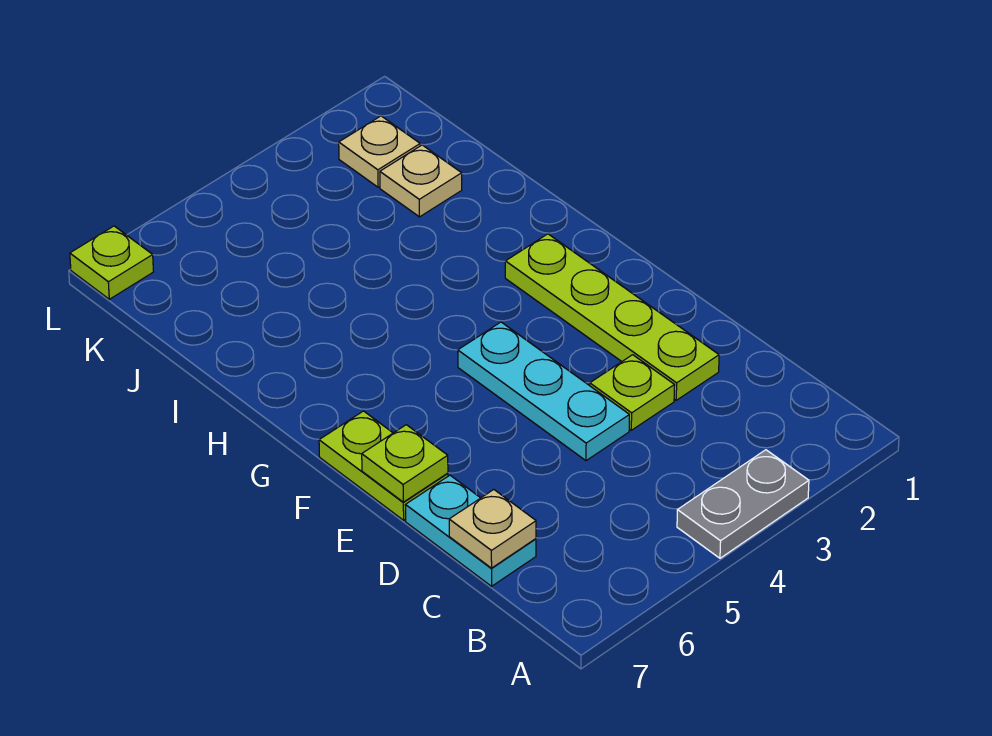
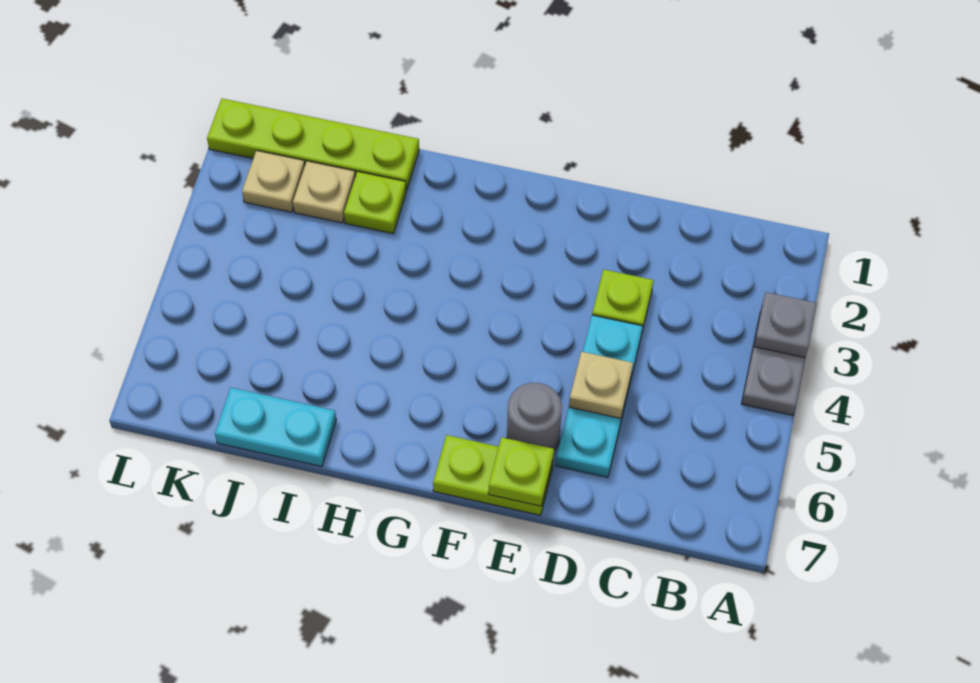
none -> grey 1x1 plate [754,292,817,358]
cyan 1x2 plate [405,475,536,586] -> cyan 1x2 plate moved to [215,388,336,467]
tan 1x1 plate [449,490,536,568] -> tan 1x1 plate moved to [569,352,633,419]
lime 1x4 plate [505,234,719,400] -> lime 1x4 plate moved to [207,99,419,190]
cyan 1x3 plate [458,322,629,461] -> cyan 1x3 plate turned to [556,315,643,477]
none -> grey 1x1 round brick [507,383,562,451]
lime 1x1 plate [70,226,153,299] -> lime 1x1 plate moved to [344,172,406,234]

